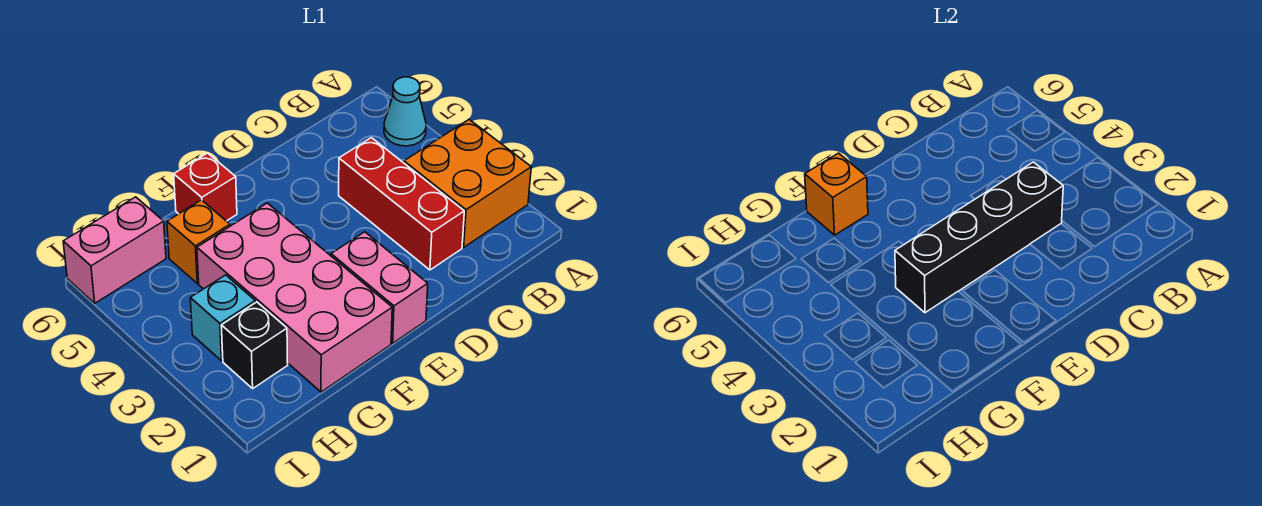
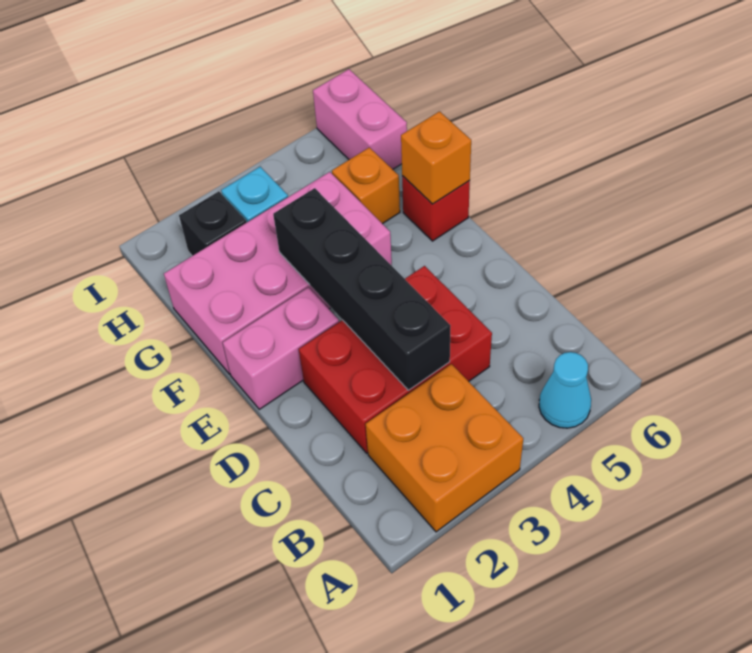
red 1x3 brick [339,138,464,270] -> red 2x3 brick [299,266,492,453]

